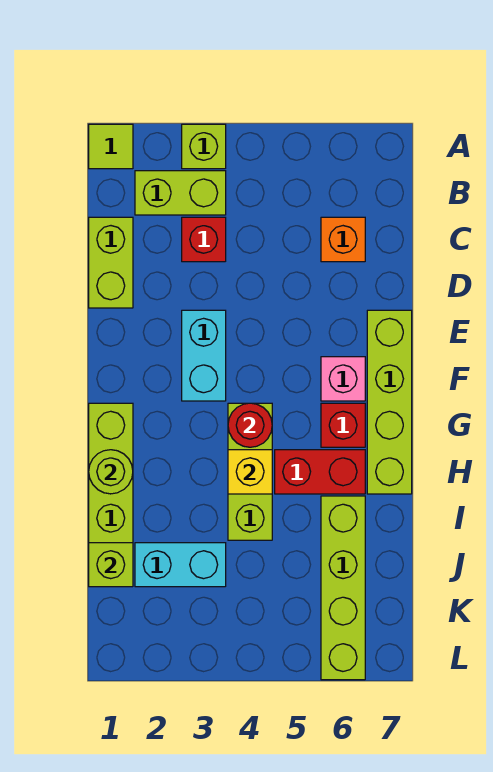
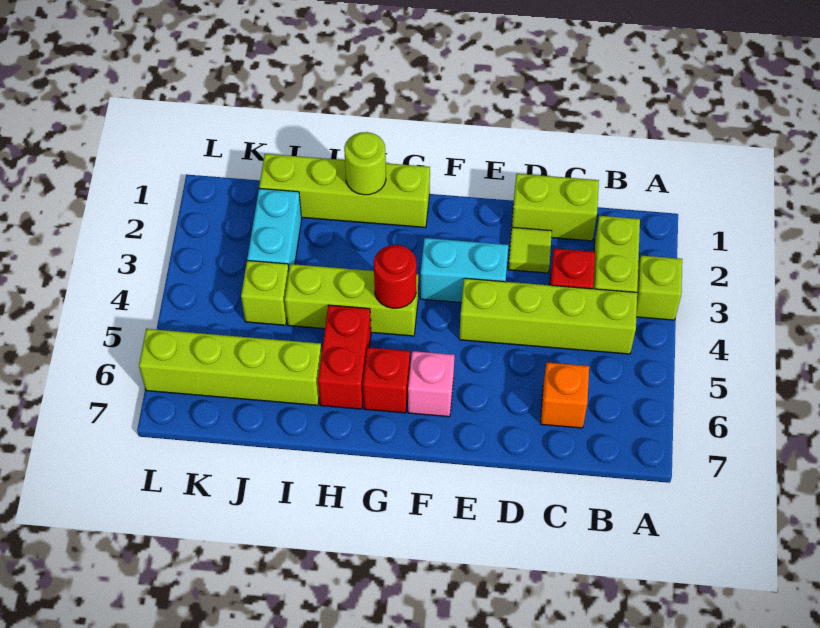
lime 1x1 tile [89,124,133,169] -> lime 1x1 tile moved to [508,227,552,273]
lime 1x4 brick [367,310,412,494] -> lime 1x4 brick moved to [459,278,637,354]
yellow 1x1 brick [228,450,272,494] -> none
lime 1x1 brick [89,543,133,587] -> lime 1x1 brick moved to [241,261,289,325]

